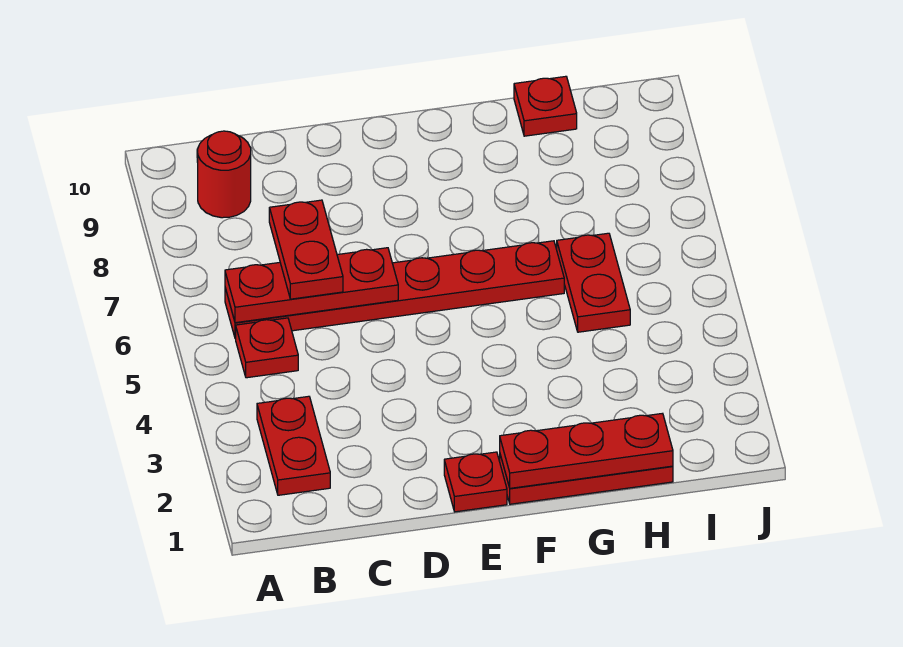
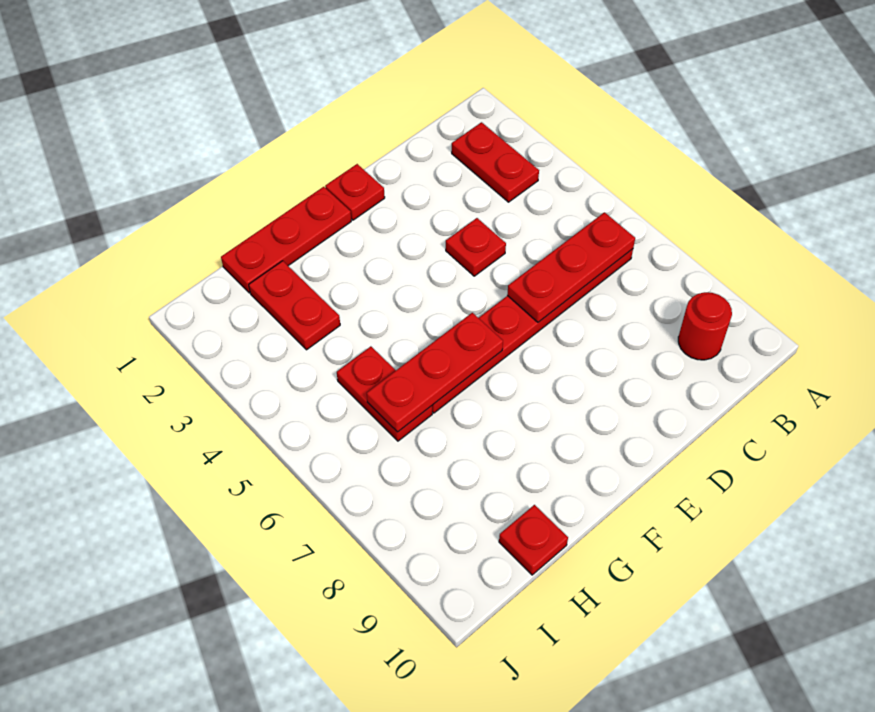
red 1x1 plate [236,318,298,378] -> red 1x1 plate moved to [446,218,506,276]
red 1x2 plate [269,200,343,299] -> red 1x2 plate moved to [249,261,340,350]
red 1x3 plate [500,413,673,488] -> red 1x3 plate moved to [367,313,503,432]

